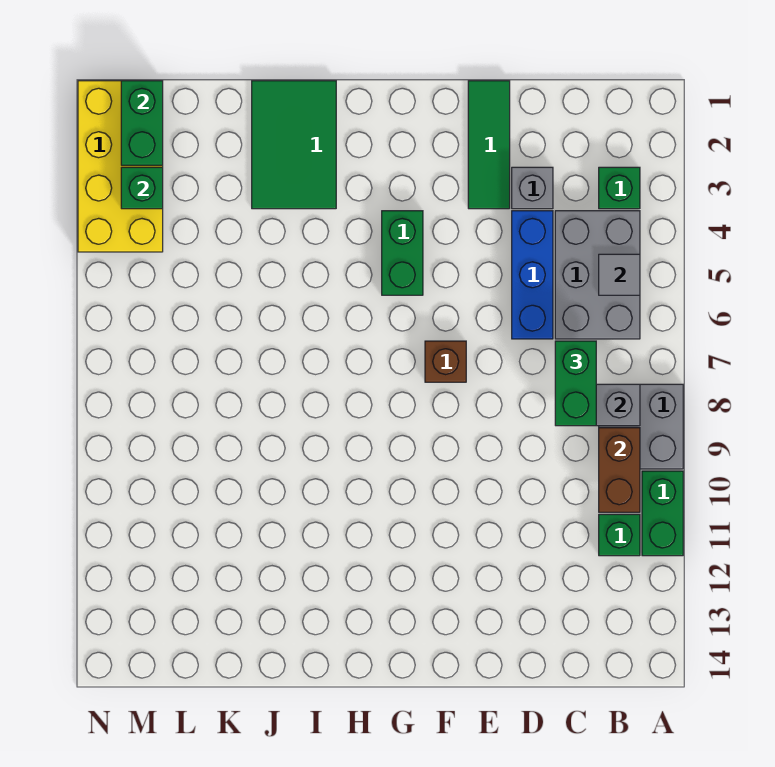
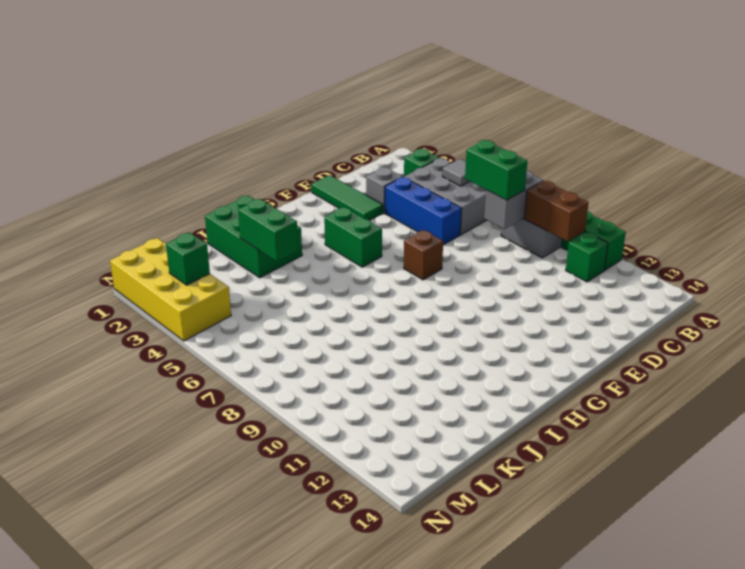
green 2x3 tile [252,81,336,209] -> green 2x3 brick [205,195,302,278]
green 1x2 brick [121,81,163,165] -> green 1x2 brick moved to [238,199,298,261]

